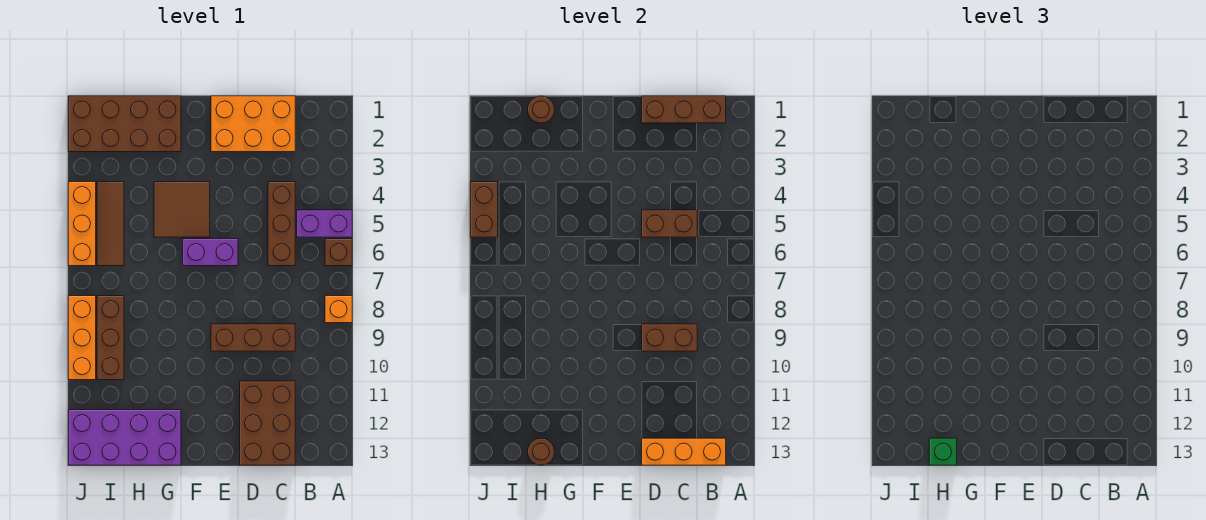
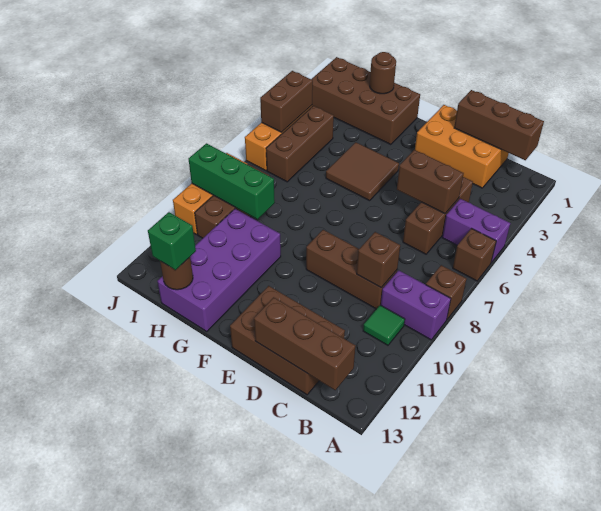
orange 1x1 brick [325,296,352,323] -> brown 1x1 brick [426,265,467,319]
none -> green 1x1 tile [363,305,405,345]
orange 1x3 brick [642,438,726,465] -> brown 1x3 brick [254,297,355,390]
brown 1x2 brick [642,324,697,351] -> brown 1x1 brick [357,232,400,288]
brown 2x3 brick [240,381,295,465] -> brown 2x3 brick turned to [230,286,345,395]
purple 1x2 brick [183,239,238,266] -> purple 1x2 brick moved to [381,270,451,340]
purple 2x4 brick [68,410,181,465] -> purple 2x4 brick turned to [157,209,281,331]
none -> green 1x3 brick [189,143,275,219]
brown 1x3 tile [97,182,124,266] -> brown 1x3 brick [266,106,334,182]

